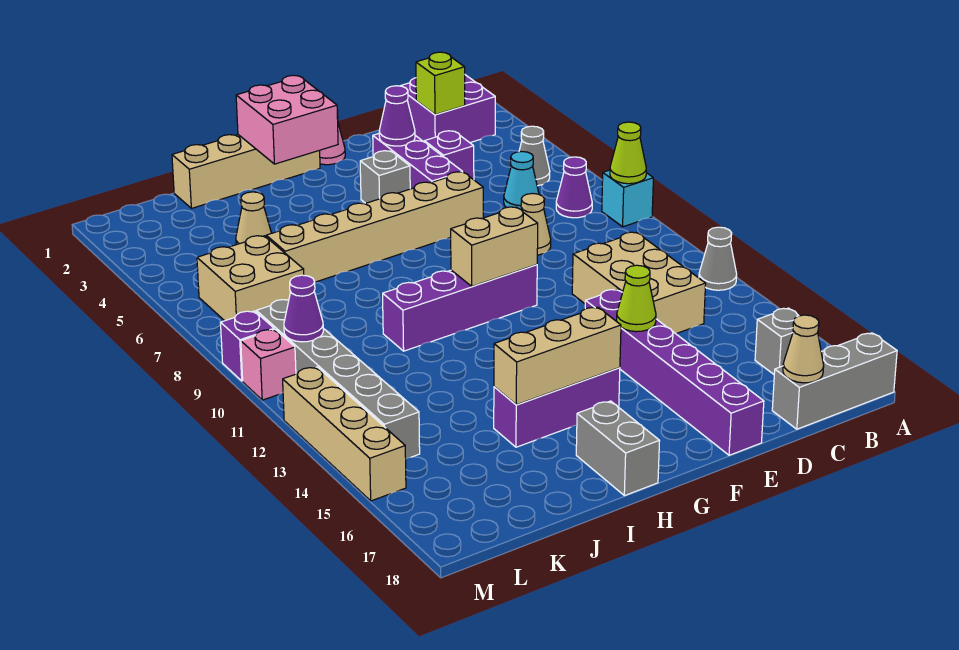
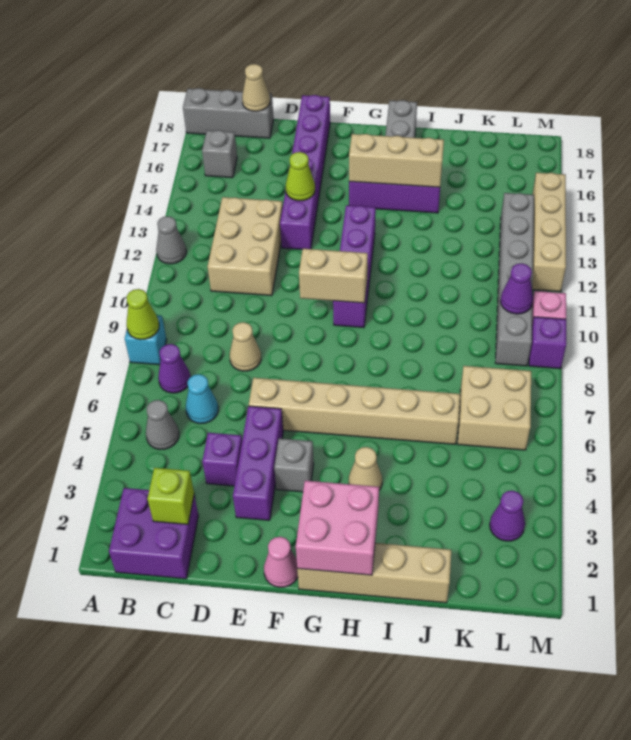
purple 1x1 cone [379,86,415,146] -> purple 1x1 cone moved to [490,491,525,541]
purple 1x4 brick [383,265,537,351] -> purple 1x4 brick turned to [333,205,376,328]
tan 1x1 cone [236,192,271,245] -> tan 1x1 cone moved to [349,447,382,490]

